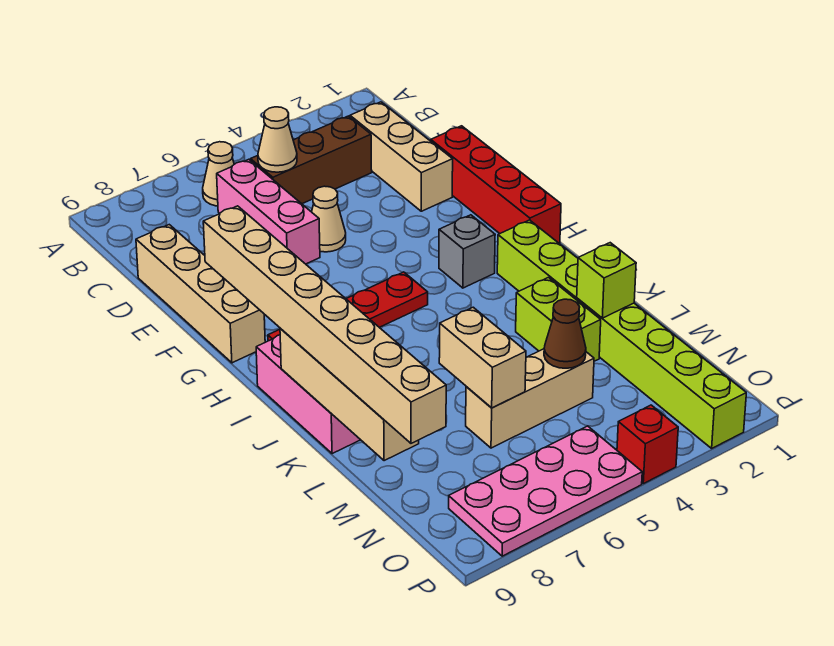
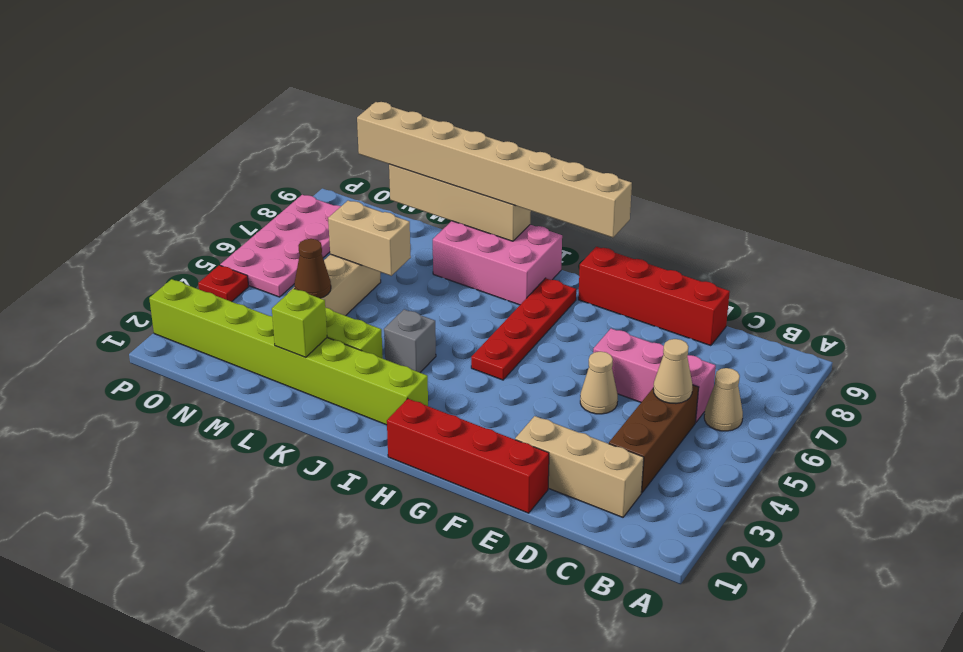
tan 1x4 brick [136,225,265,363] -> red 1x4 brick [578,247,730,346]
grey 1x1 brick [439,215,495,288] -> grey 1x1 brick moved to [384,309,436,372]
red 1x1 brick [617,405,678,484] -> red 1x1 plate [198,265,249,302]

